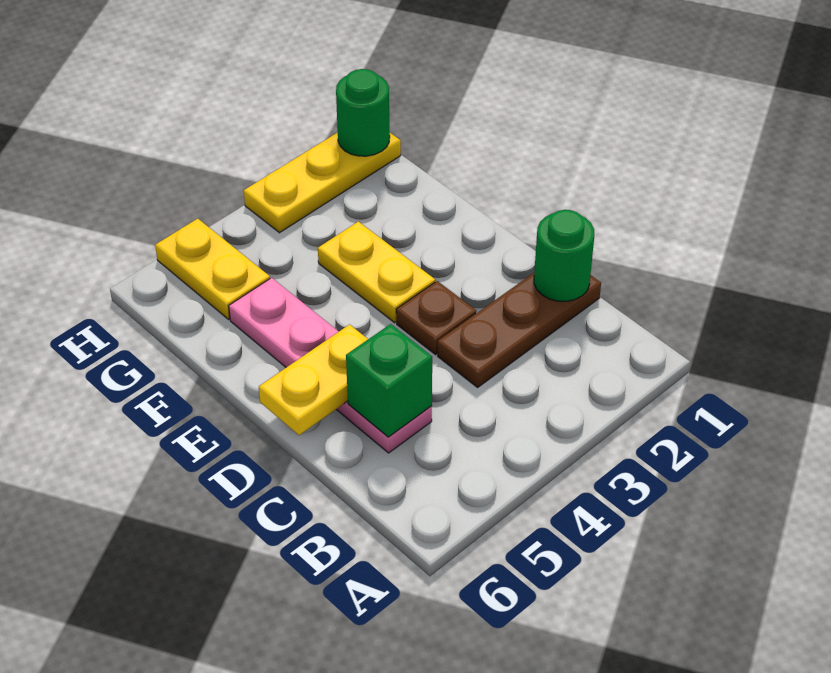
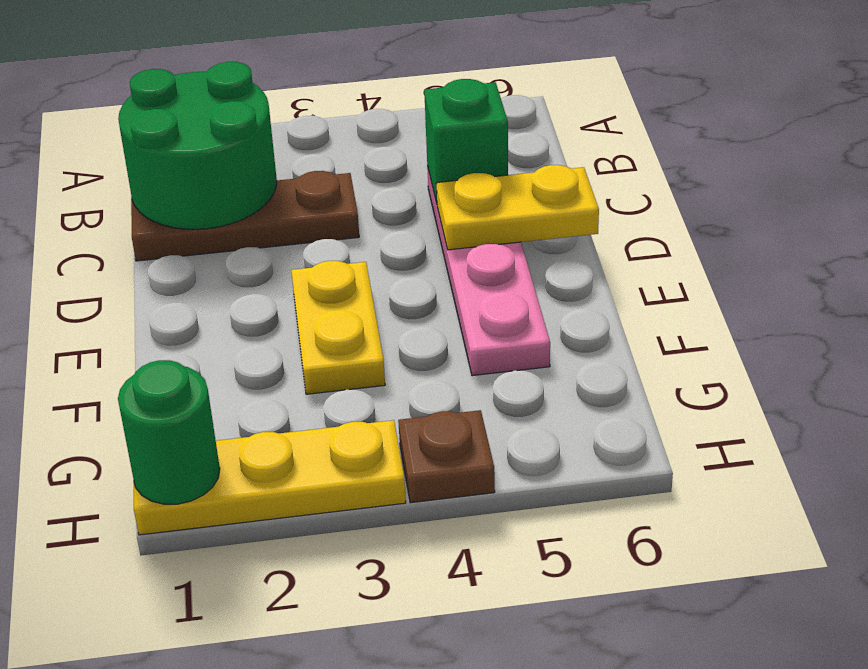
green 1x1 round brick [534,210,594,301] -> green 2x2 round brick [118,62,277,229]
brown 1x1 plate [396,281,476,355] -> brown 1x1 plate moved to [398,410,495,503]
yellow 1x2 plate [155,219,270,319] -> none

